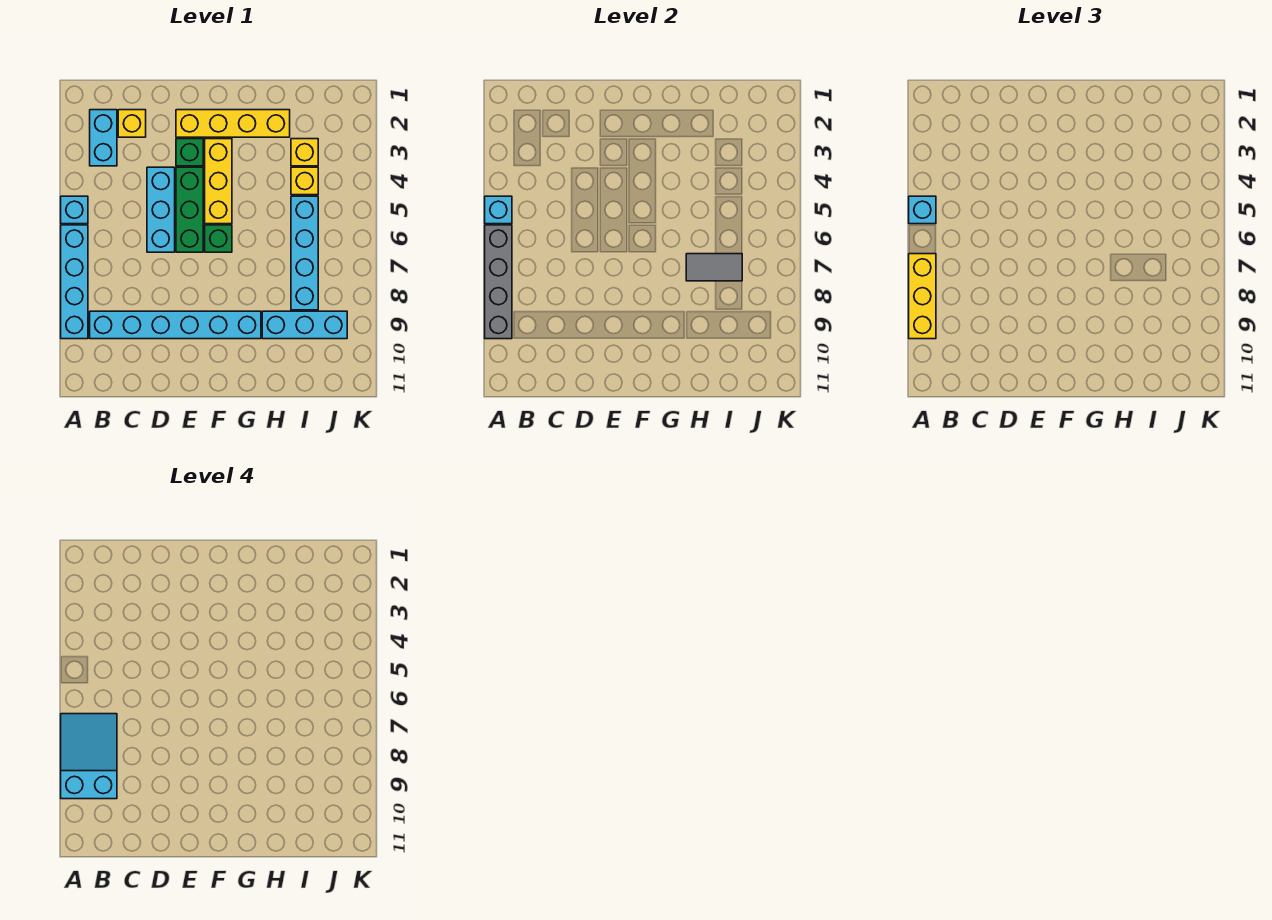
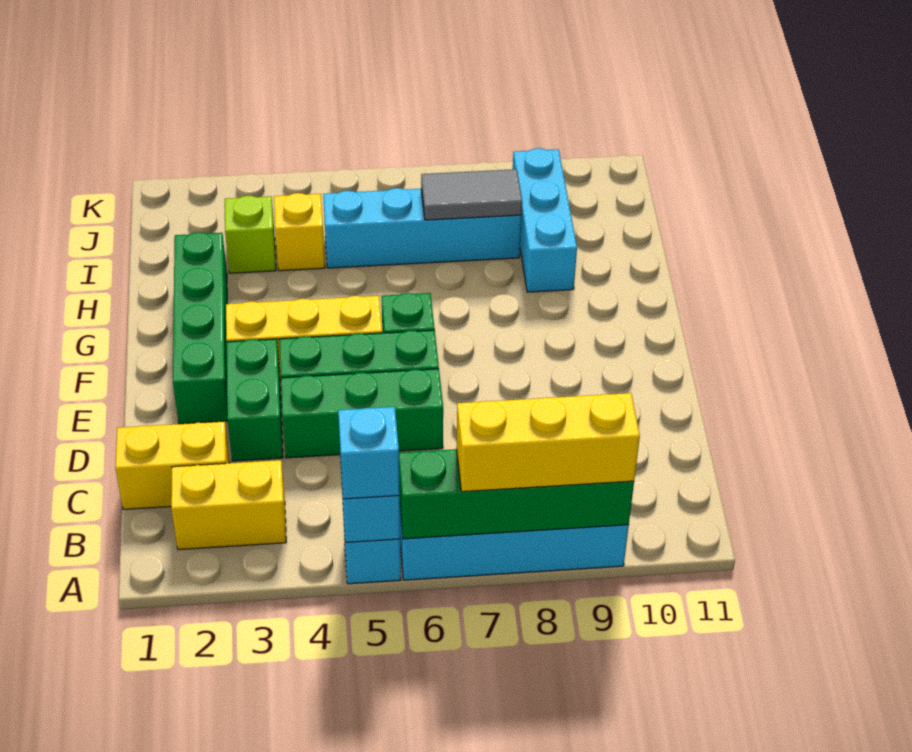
grey 1x4 brick [485,225,512,339] -> green 1x4 brick [399,449,634,539]
cyan 2x3 slope [61,714,117,799] -> none
cyan 1x2 brick [90,110,117,166] -> yellow 1x2 brick [171,460,286,550]
cyan 1x6 brick [90,311,261,339] -> none
yellow 1x1 brick [118,110,146,137] -> yellow 1x2 brick [116,421,230,509]
cyan 1x3 brick [147,167,175,252] -> green 1x3 brick [281,369,443,458]
yellow 1x4 brick [176,110,290,137] -> green 1x4 brick [173,232,228,424]
green 1x1 brick [176,139,203,166] -> green 1x2 brick [226,339,283,461]
grey 1x2 tile [686,254,742,281] -> grey 1x2 tile turned to [421,169,522,220]
yellow 1x1 brick [291,139,318,166] -> lime 1x1 brick [225,196,276,273]

